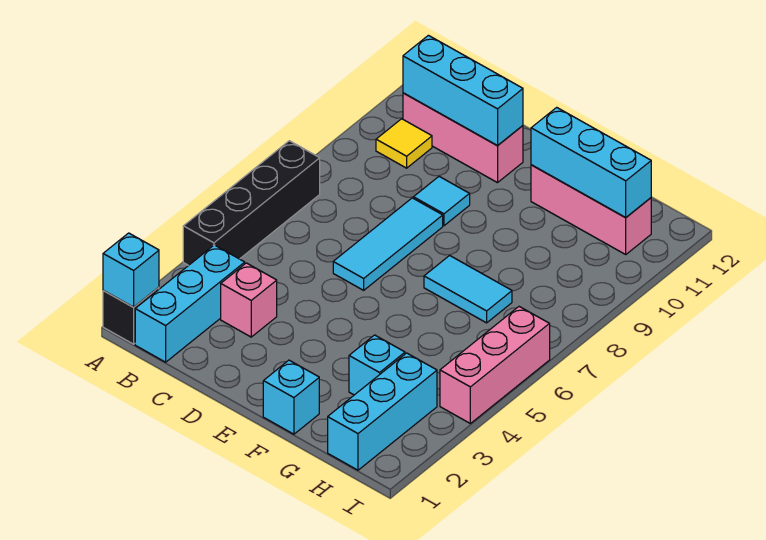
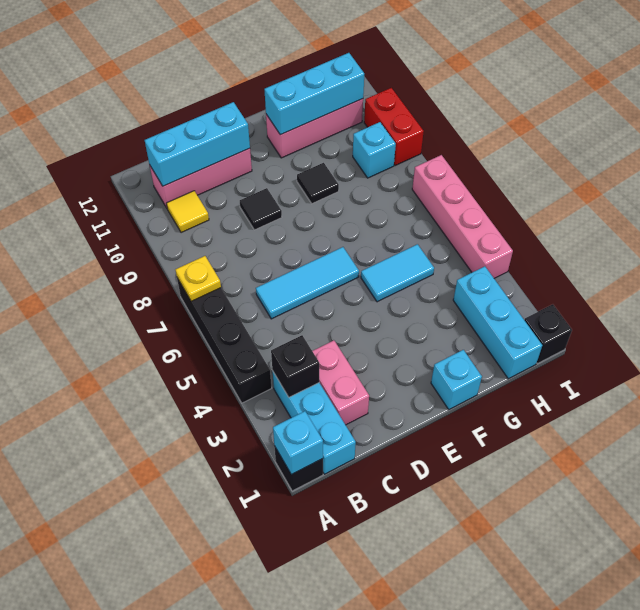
none -> yellow 1x1 plate [175,256,221,301]
none -> black 1x1 brick [271,335,319,397]
pink 1x1 brick [221,263,277,337] -> pink 1x2 brick [312,340,369,425]
cyan 1x3 tile [333,198,443,290] -> cyan 1x3 tile turned to [256,247,359,319]
cyan 1x1 tile [413,177,470,226] -> black 1x1 tile [240,188,282,230]
cyan 1x2 tile [424,256,512,323] -> cyan 1x2 tile moved to [361,244,434,302]
none -> black 1x1 tile [297,163,339,204]
cyan 1x1 brick [349,335,405,395] -> cyan 1x1 brick moved to [353,122,396,178]
none -> black 1x1 brick [525,304,572,363]
pink 1x3 brick [440,307,550,423] -> pink 1x4 brick [412,155,513,278]
none -> red 1x2 brick [364,88,424,166]

